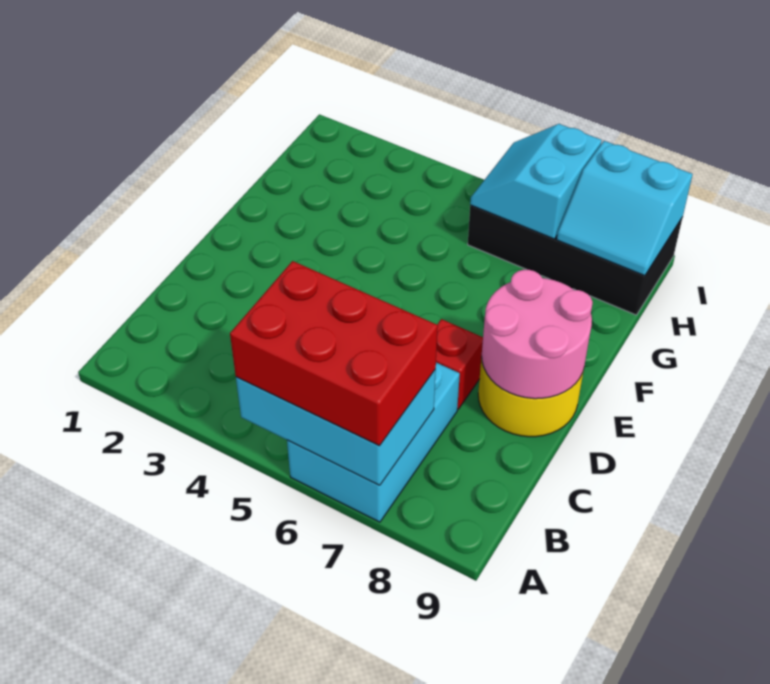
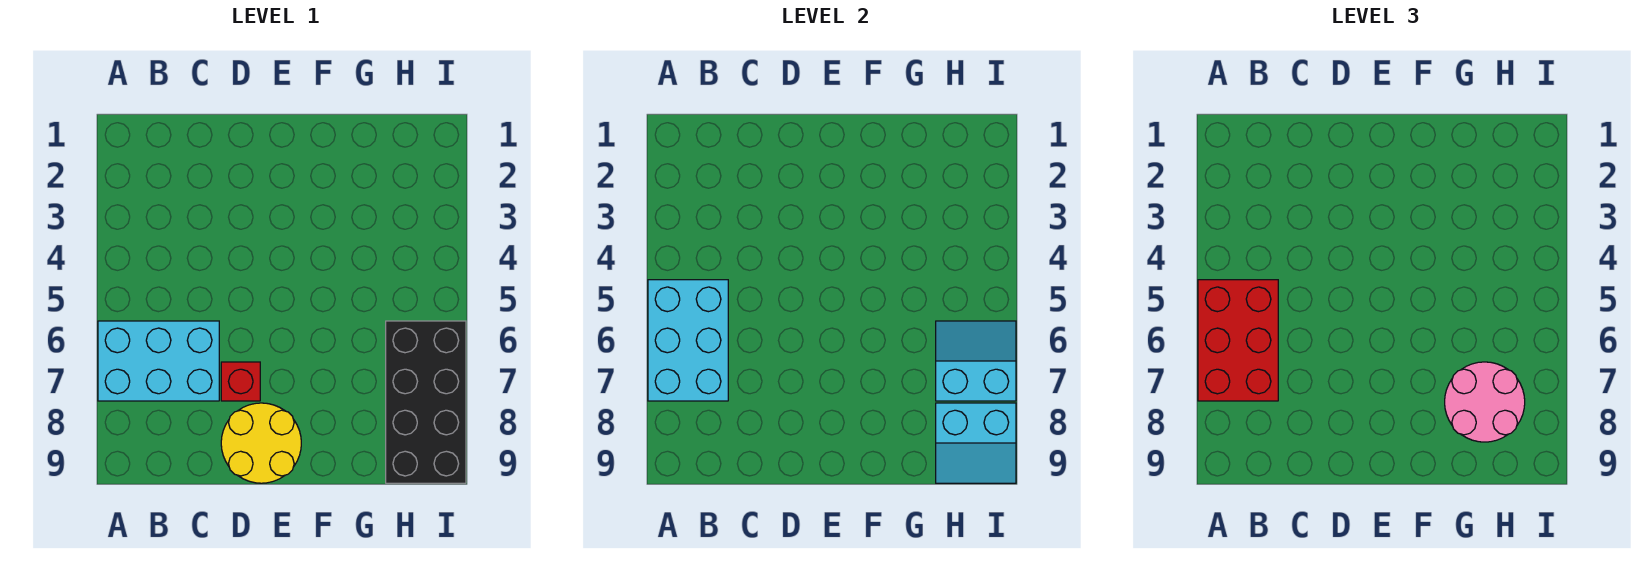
pink 2x2 round brick [482,270,593,399] -> pink 2x2 round brick moved to [1445,362,1525,442]
cyan 2x2 slope [557,141,693,276] -> cyan 2x2 slope turned to [936,403,1016,483]

